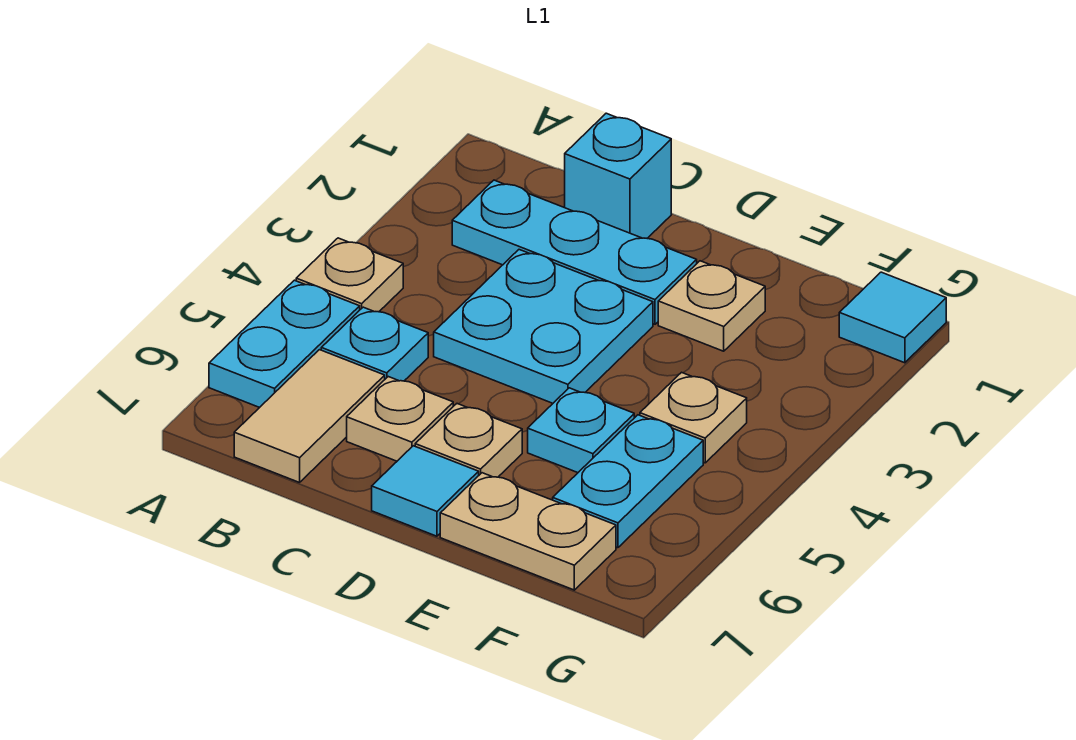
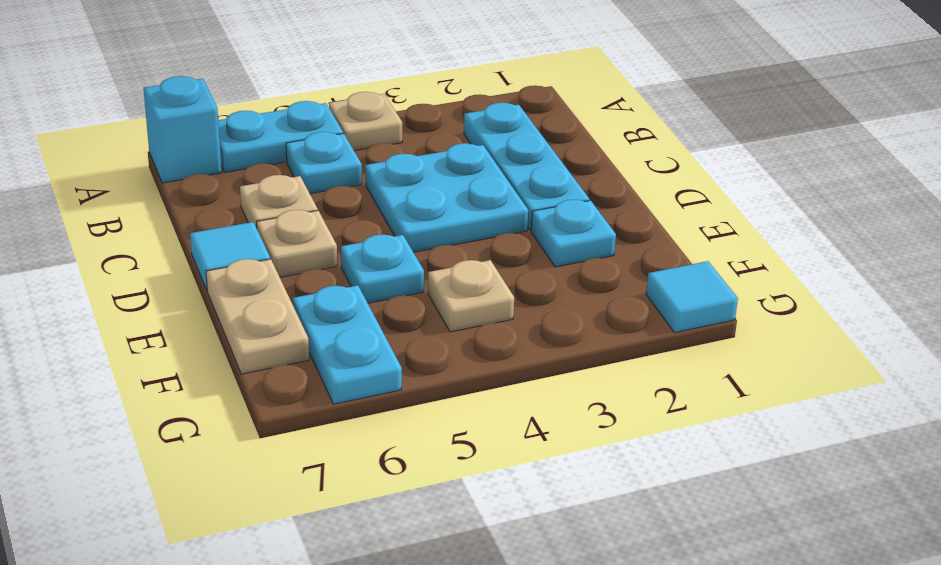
tan 1x2 tile [234,350,385,483] -> none
cyan 1x1 brick [565,113,671,238] -> cyan 1x1 brick moved to [143,76,222,183]
tan 1x1 plate [658,261,765,351] -> cyan 1x1 plate [531,200,616,267]
cyan 1x2 plate [553,415,703,548] -> cyan 1x2 plate turned to [293,285,402,404]

